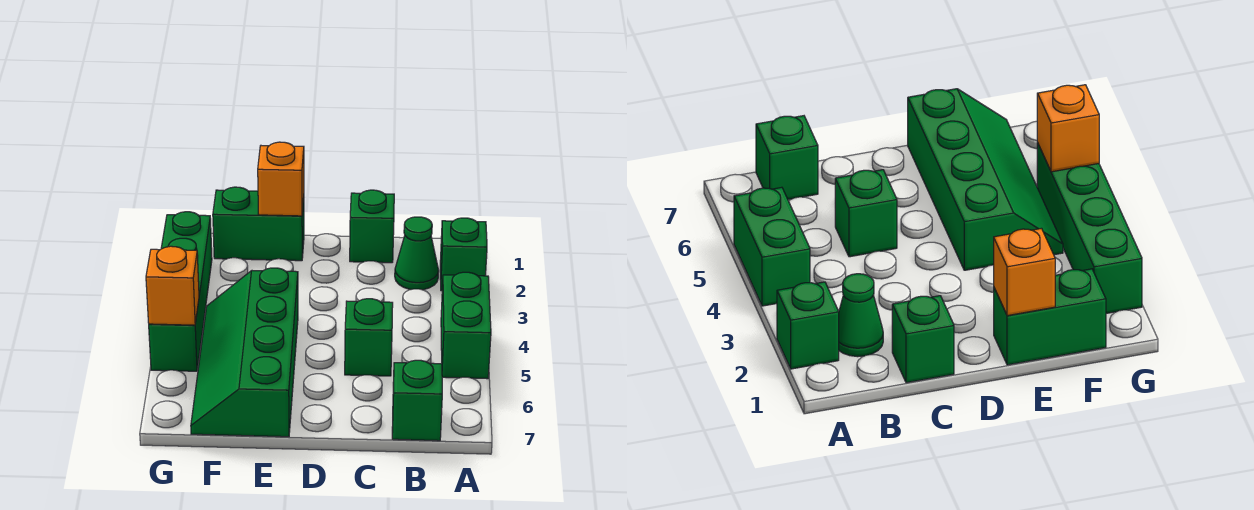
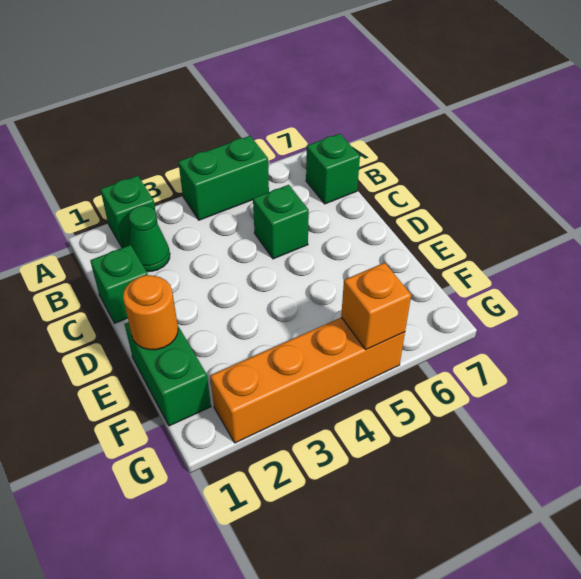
orange 1x1 brick [258,142,304,216] -> orange 1x1 round brick [123,275,178,350]
green 2x4 slope [191,268,298,437] -> none
green 1x4 brick [149,212,212,371] -> orange 1x4 brick [210,317,405,443]

